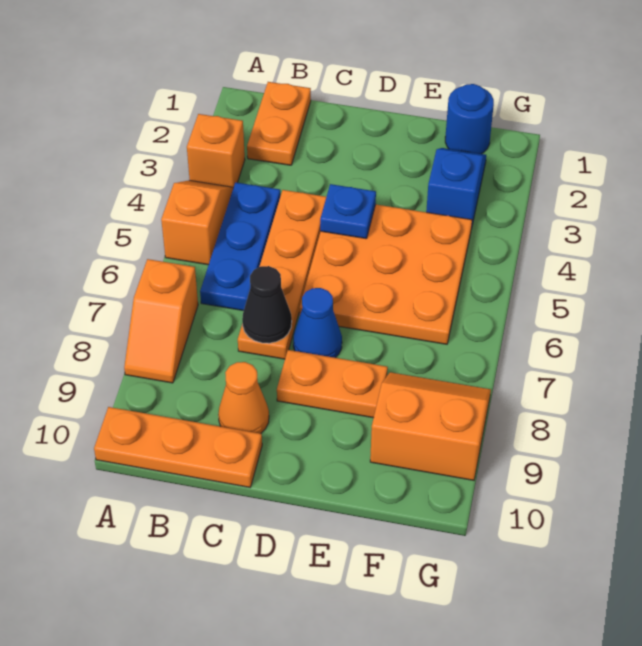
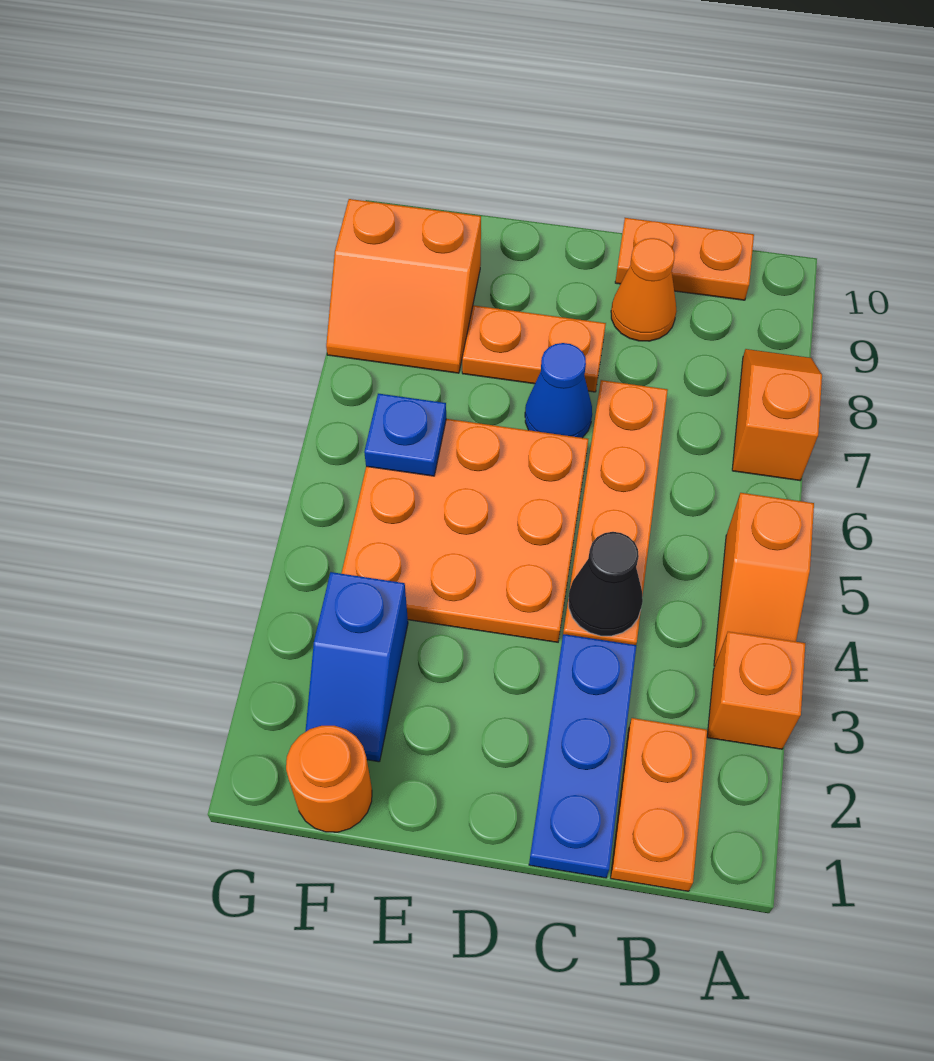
orange 1x3 plate [94,407,262,487] -> orange 1x2 plate [615,218,754,300]
blue 1x3 plate [200,182,280,311] -> blue 1x3 plate moved to [529,634,636,878]
black 1x1 cone [242,266,292,343] -> black 1x1 cone moved to [569,532,643,636]
blue 1x1 plate [320,184,376,239] -> blue 1x1 plate moved to [364,394,446,476]
blue 1x1 round brick [445,84,494,154] -> orange 1x1 round brick [286,726,372,832]

